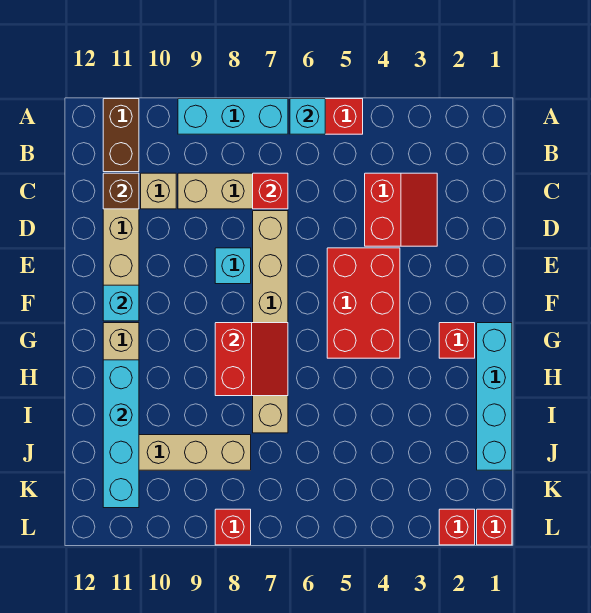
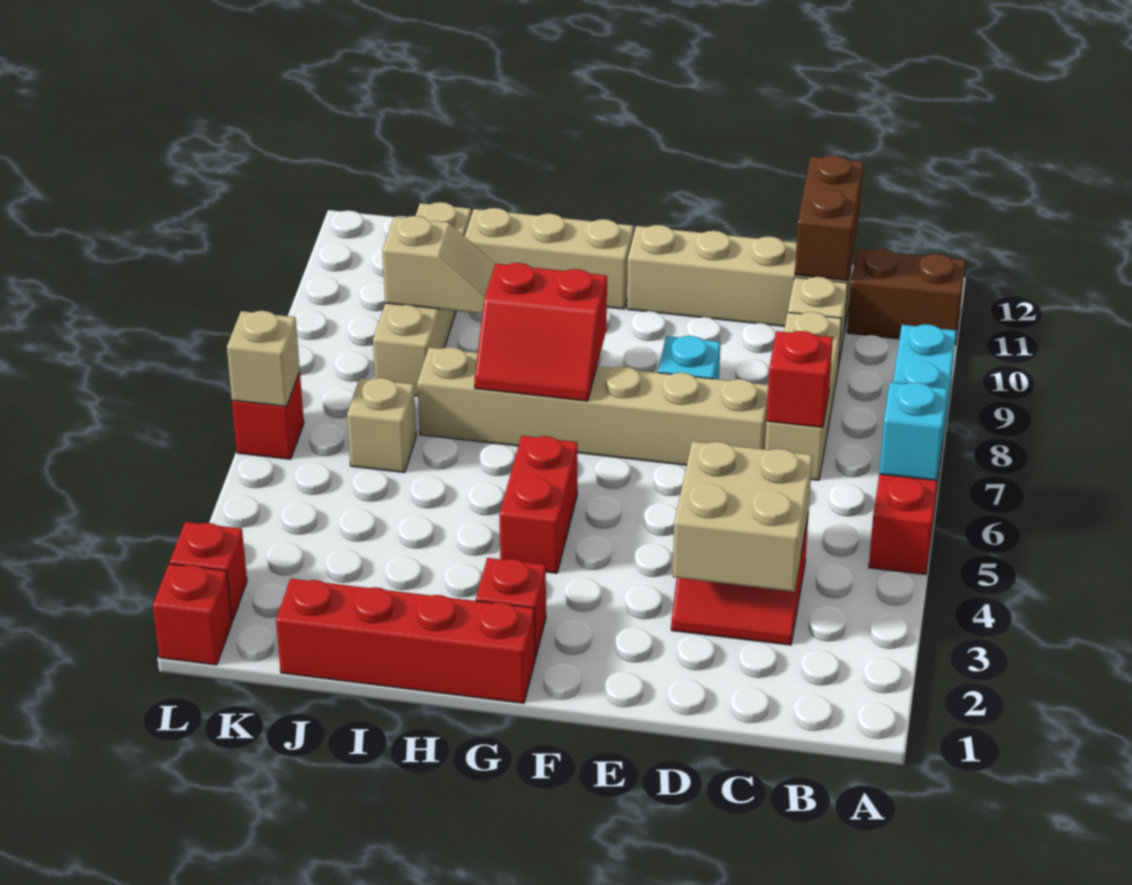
none -> tan 2x2 brick [673,441,812,592]
brown 1x1 brick [103,173,139,209] -> brown 1x2 brick [795,155,863,281]
red 2x3 brick [327,248,400,358] -> red 1x2 brick [499,436,577,573]
cyan 1x1 brick [103,285,139,321] -> none
cyan 1x4 brick [477,323,512,470] -> red 1x4 brick [276,579,535,703]
cyan 1x4 brick [103,360,139,508] -> none
none -> tan 1x2 slope [382,216,495,314]
none -> tan 1x1 brick [347,378,416,473]
none -> tan 1x1 brick [227,311,300,407]
red 1x1 brick [215,509,251,545] -> red 1x1 brick moved to [232,372,304,459]

